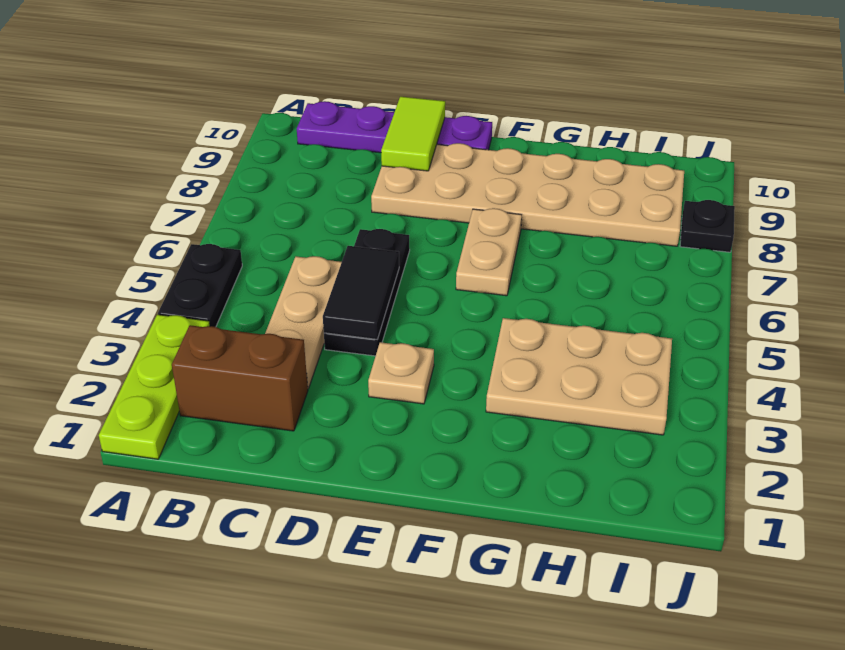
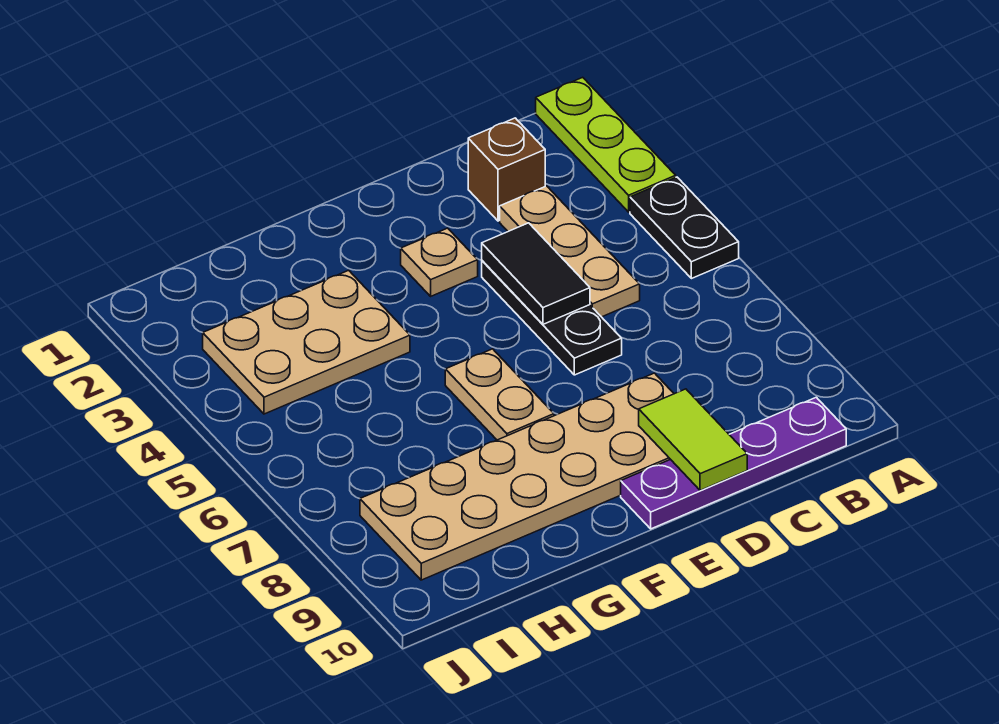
brown 1x2 brick [172,325,308,431] -> brown 1x1 brick [468,118,545,221]
black 1x1 plate [680,200,735,252] -> none

